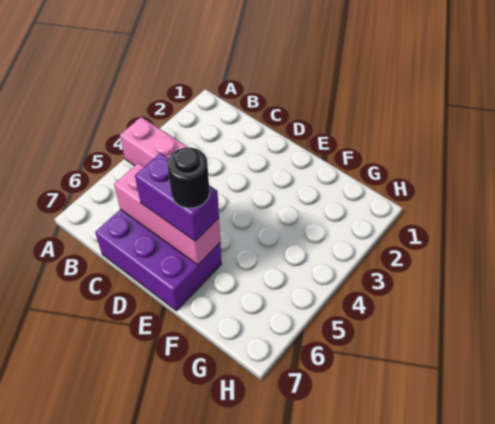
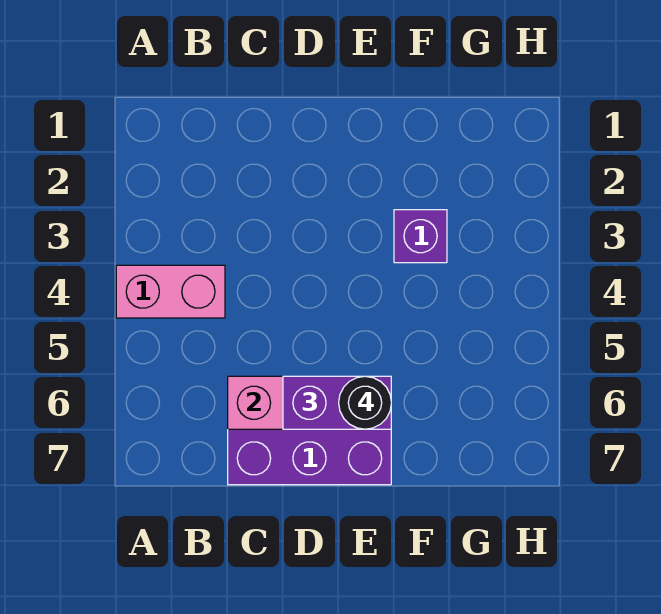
none -> purple 1x1 brick [394,210,447,263]

